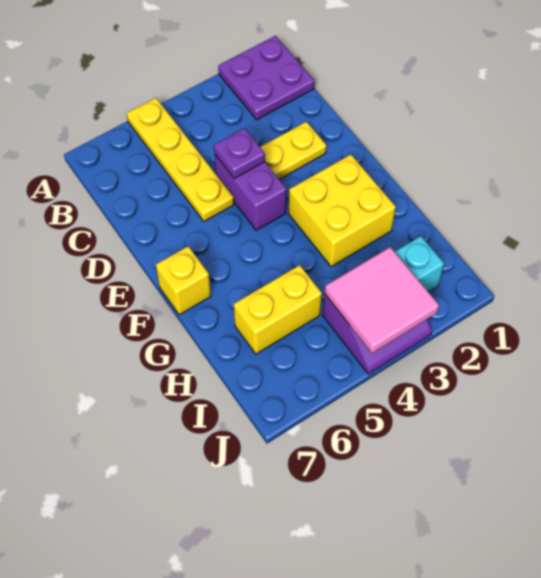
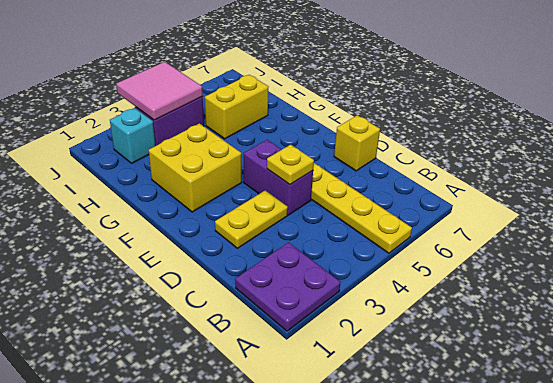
purple 1x1 plate [214,128,265,178] -> yellow 1x1 plate [267,145,314,185]
yellow 1x1 brick [156,246,211,315] -> yellow 1x1 brick moved to [334,115,380,171]

